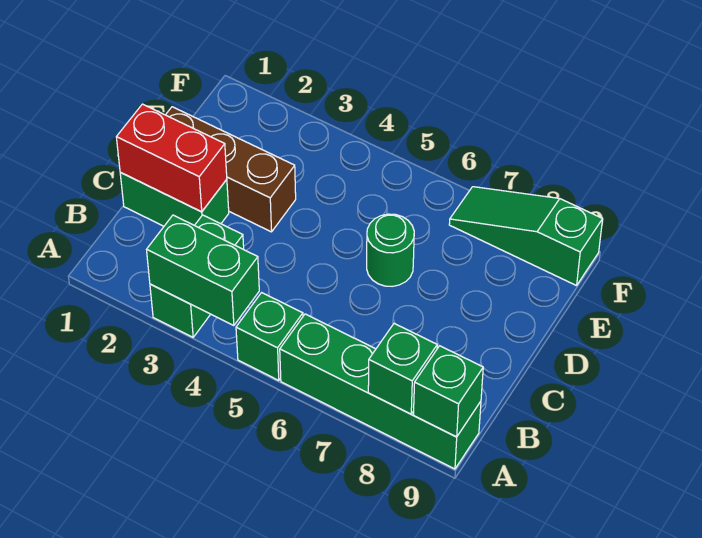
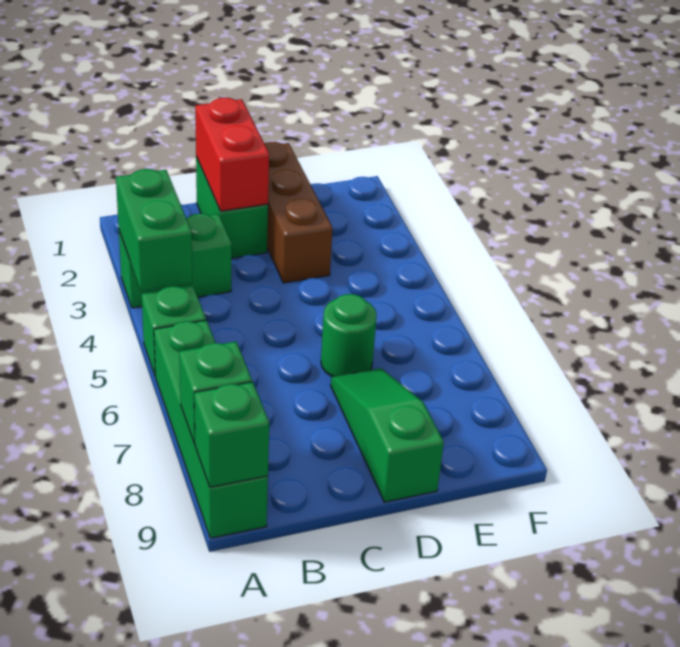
green 1x3 slope [449,187,603,286] -> green 1x3 slope moved to [331,368,444,502]

